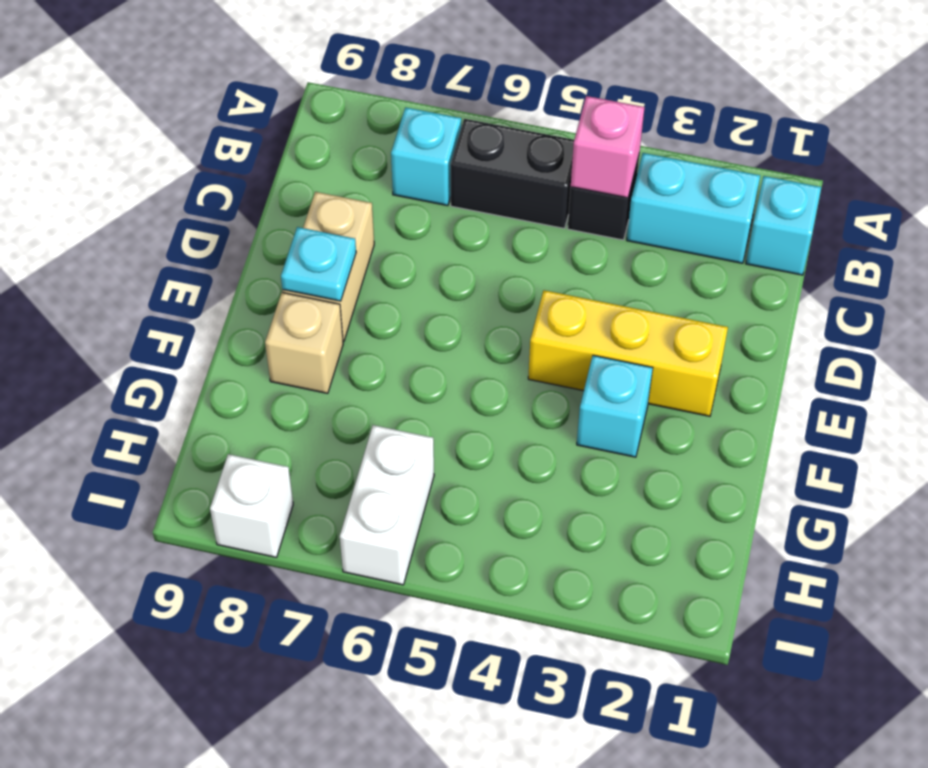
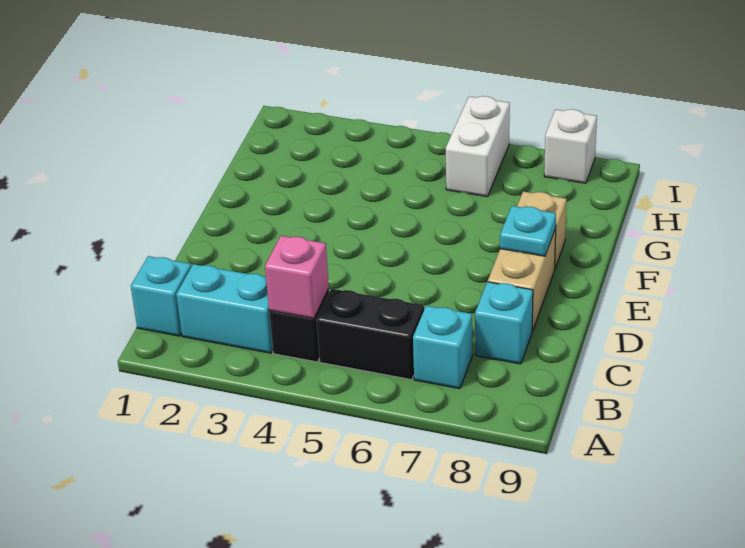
yellow 1x3 brick [528,290,728,416] -> none
cyan 1x1 brick [577,355,653,457] -> cyan 1x1 brick moved to [475,282,533,364]

